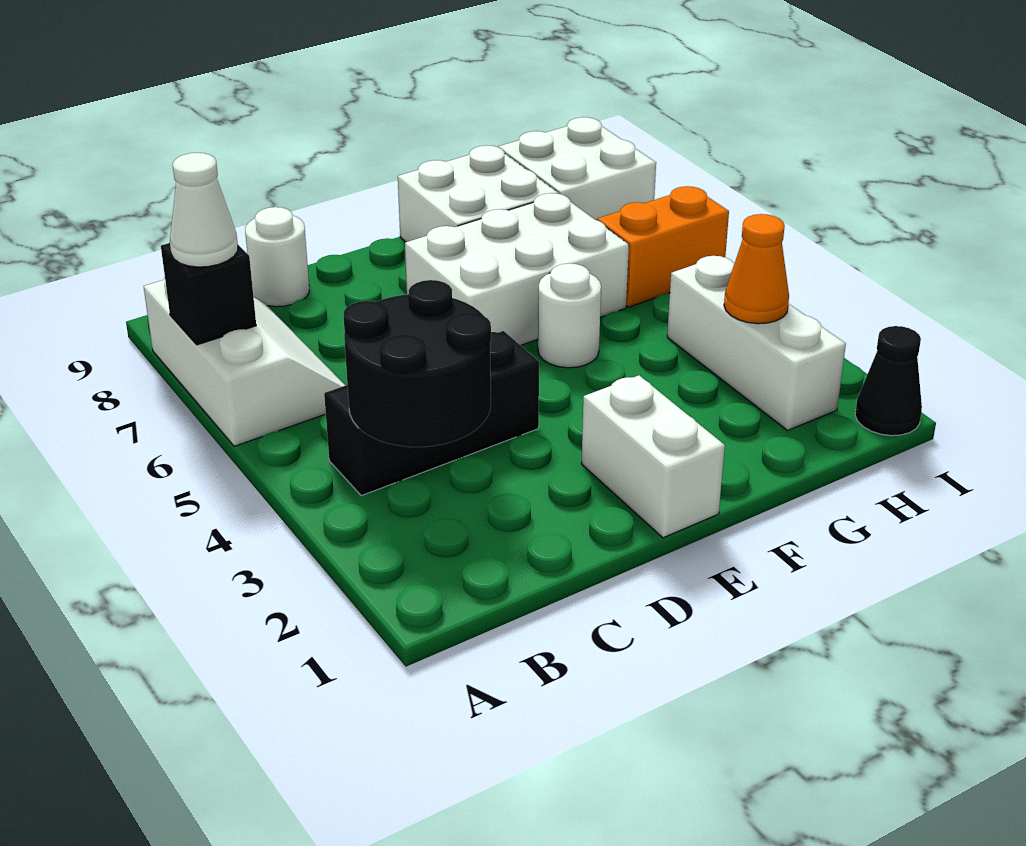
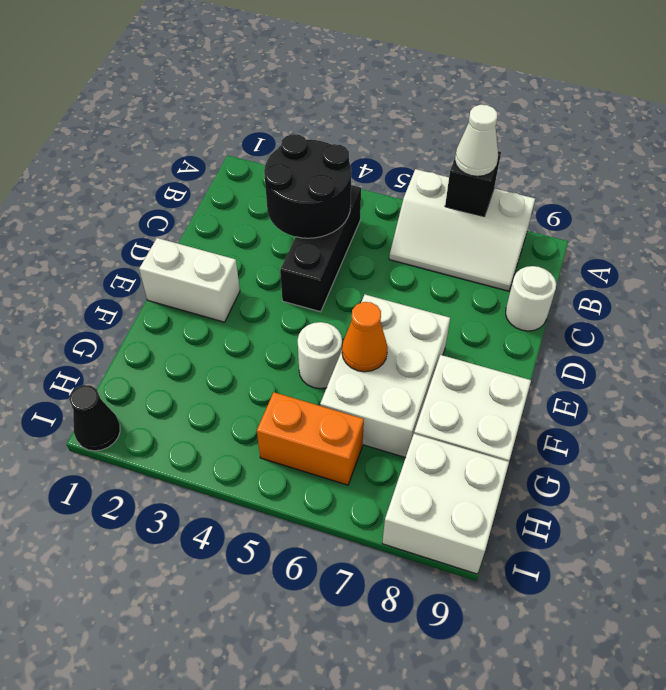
white 1x3 brick [667,256,846,430] -> none
orange 1x1 cone [724,214,789,324] -> orange 1x1 cone moved to [342,302,388,372]
orange 1x2 brick [597,186,729,307] -> orange 1x2 brick turned to [257,392,364,485]

